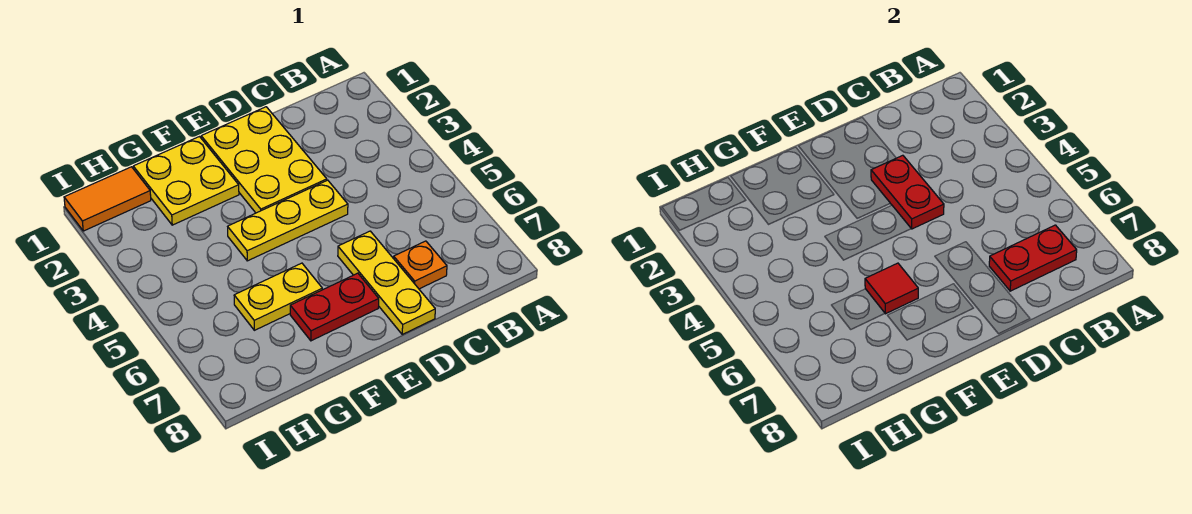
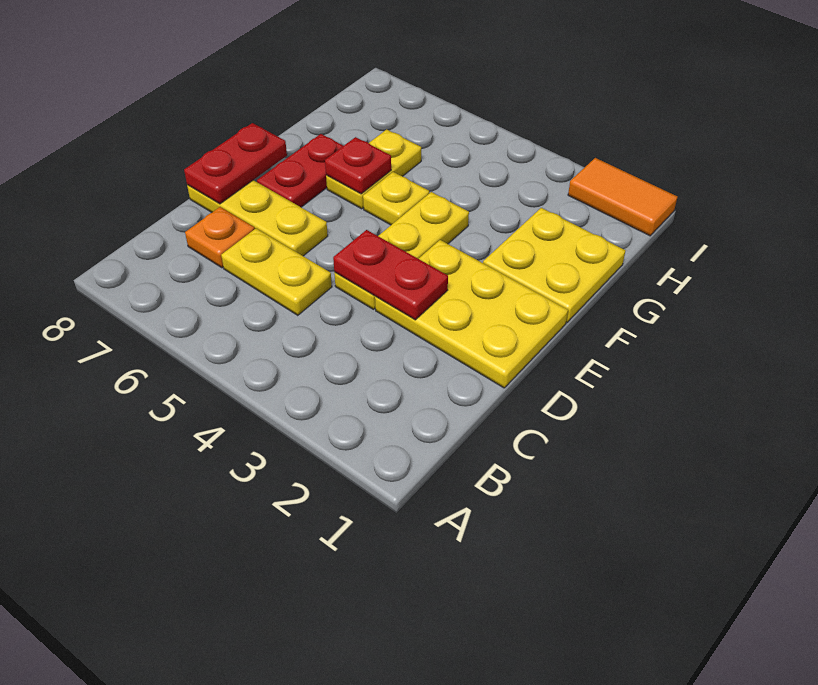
red 1x2 plate [989,225,1077,291] -> red 1x2 plate moved to [184,123,287,204]
none -> yellow 1x2 plate [221,228,332,315]
none -> yellow 1x1 plate [363,172,429,225]
red 1x1 tile [865,263,918,314] -> red 1x1 plate [325,137,391,194]
orange 1x2 tile [64,167,151,231] -> orange 1x2 tile turned to [568,158,677,236]

